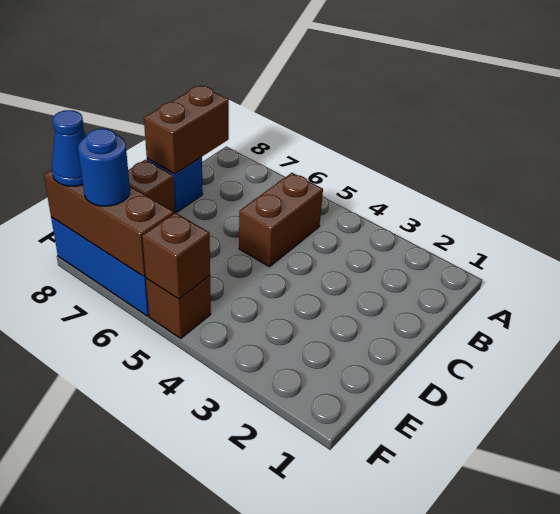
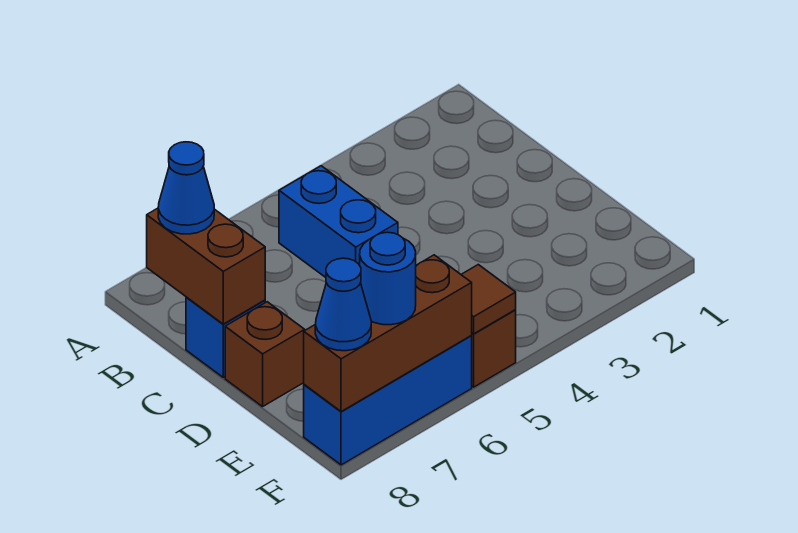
brown 1x2 brick [239,173,323,267] -> blue 1x2 brick [279,166,398,277]
none -> blue 1x1 cone [158,142,214,234]
brown 1x1 brick [142,213,210,299] -> brown 1x1 tile [461,265,516,334]

